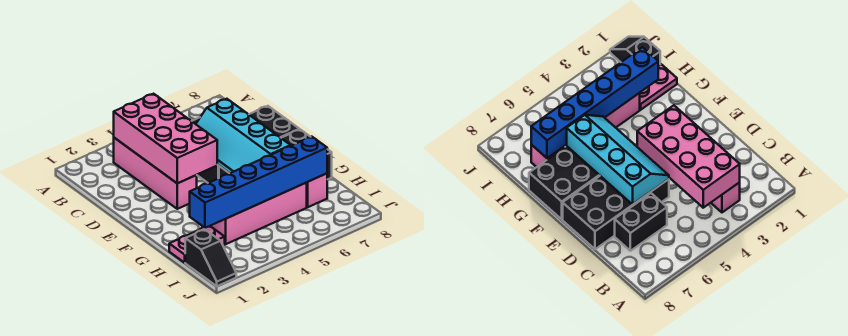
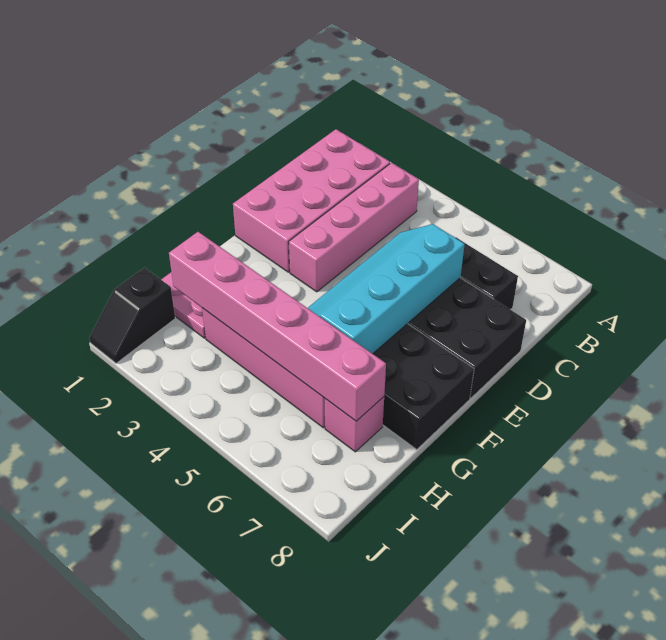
pink 2x4 brick [114,94,217,183] -> pink 2x4 brick moved to [233,129,390,272]
blue 1x6 brick [190,137,327,228] -> pink 1x6 brick [169,232,386,421]

